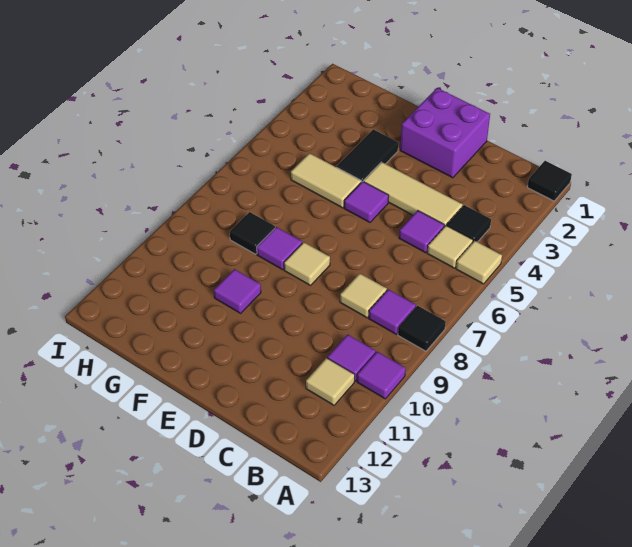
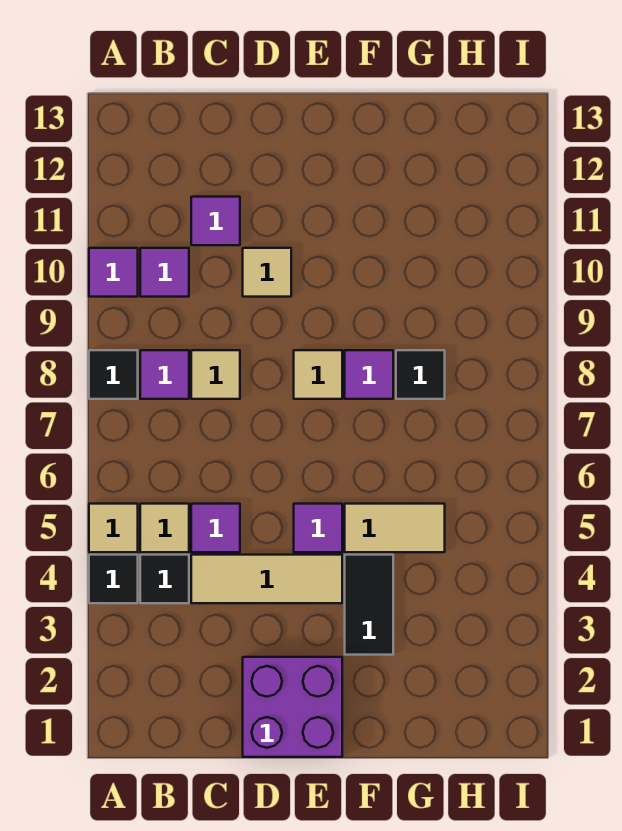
black 1x1 tile [527,161,572,201] -> black 1x1 tile moved to [89,555,138,603]
tan 1x1 tile [306,358,355,405] -> tan 1x1 tile moved to [243,248,291,297]
purple 1x1 tile [214,269,261,313] -> purple 1x1 tile moved to [191,197,240,245]

